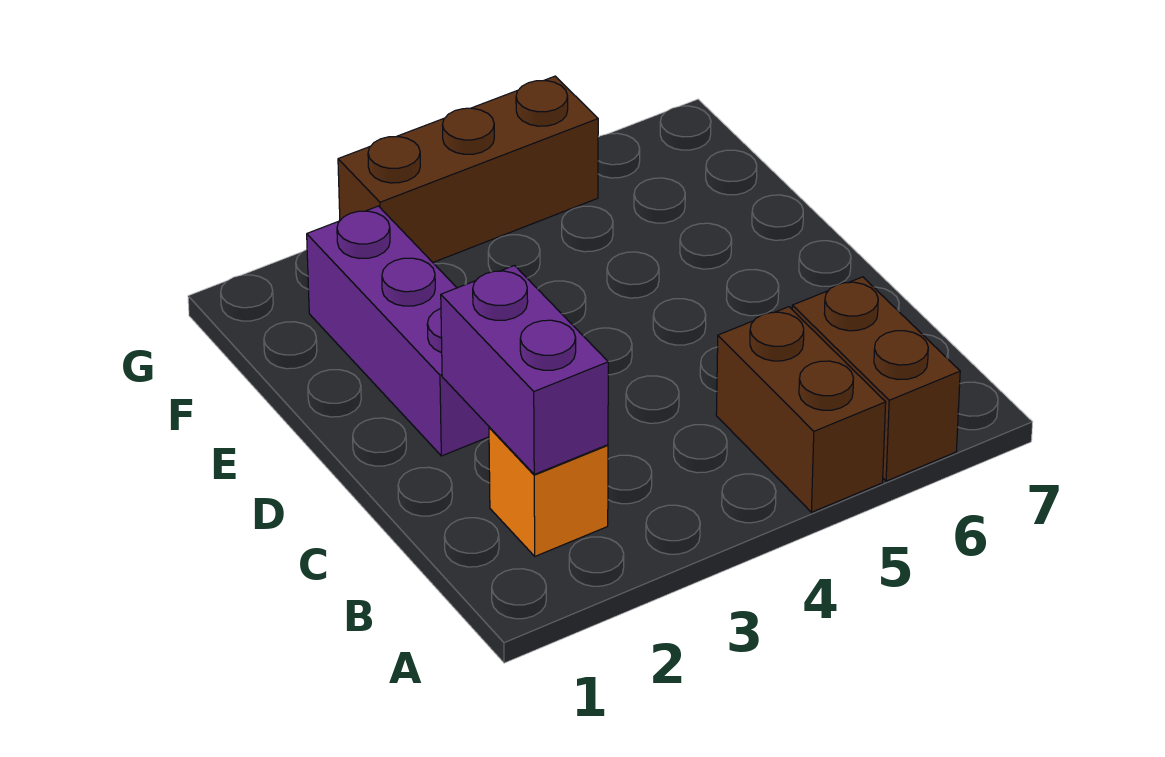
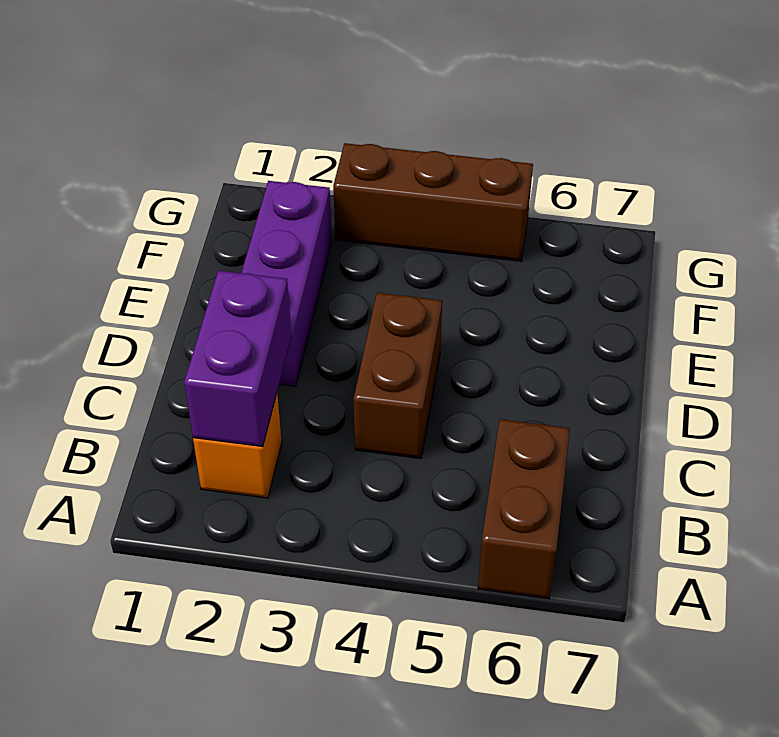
brown 1x2 brick [716,307,886,512] -> brown 1x2 brick moved to [354,293,442,458]

